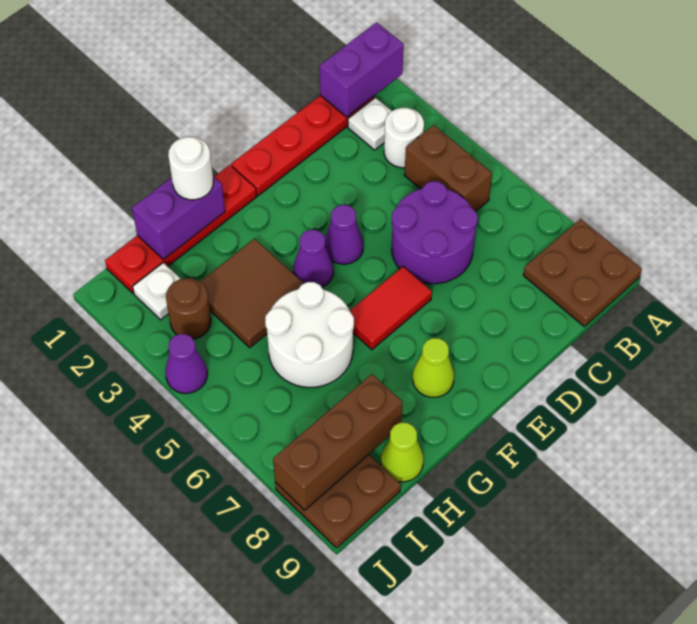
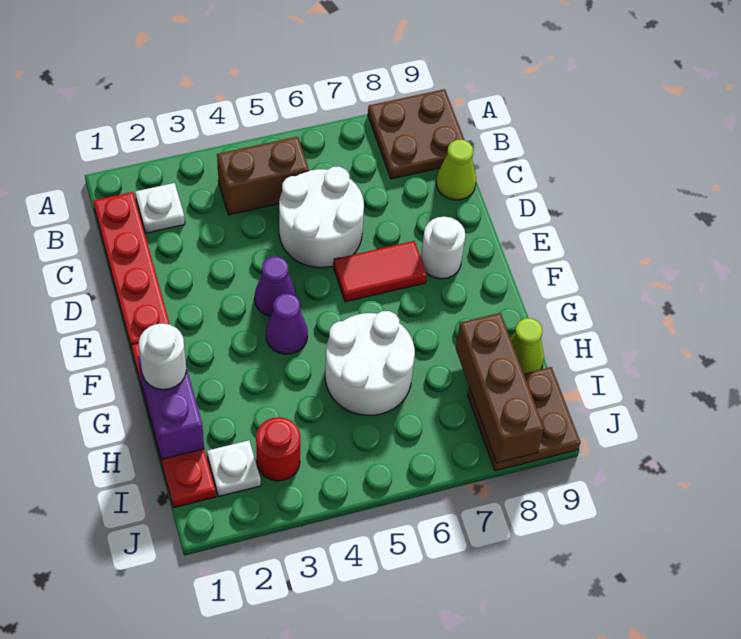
purple 1x2 brick [320,22,404,117] -> none
white 1x1 round brick [384,108,424,168] -> white 1x1 round brick moved to [421,217,465,279]
purple 2x2 round brick [392,181,478,284] -> white 2x2 round brick [279,167,364,268]
red 1x2 tile [350,267,432,350] -> red 1x2 tile turned to [334,241,427,302]
lime 1x1 cone [413,338,454,397] -> lime 1x1 cone moved to [436,140,476,200]
brown 2x2 tile [200,239,304,348] -> none
brown 1x1 round brick [166,278,211,339] -> red 1x1 round brick [256,417,300,481]
purple 1x1 cone [165,334,207,393] -> none

